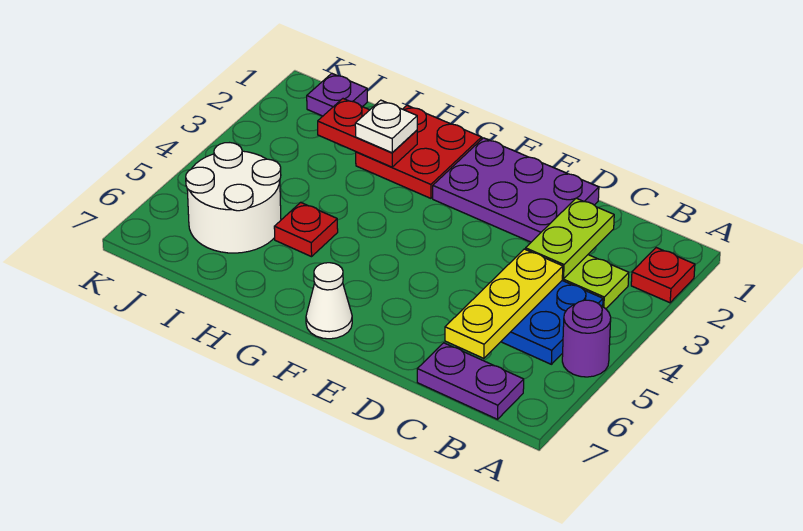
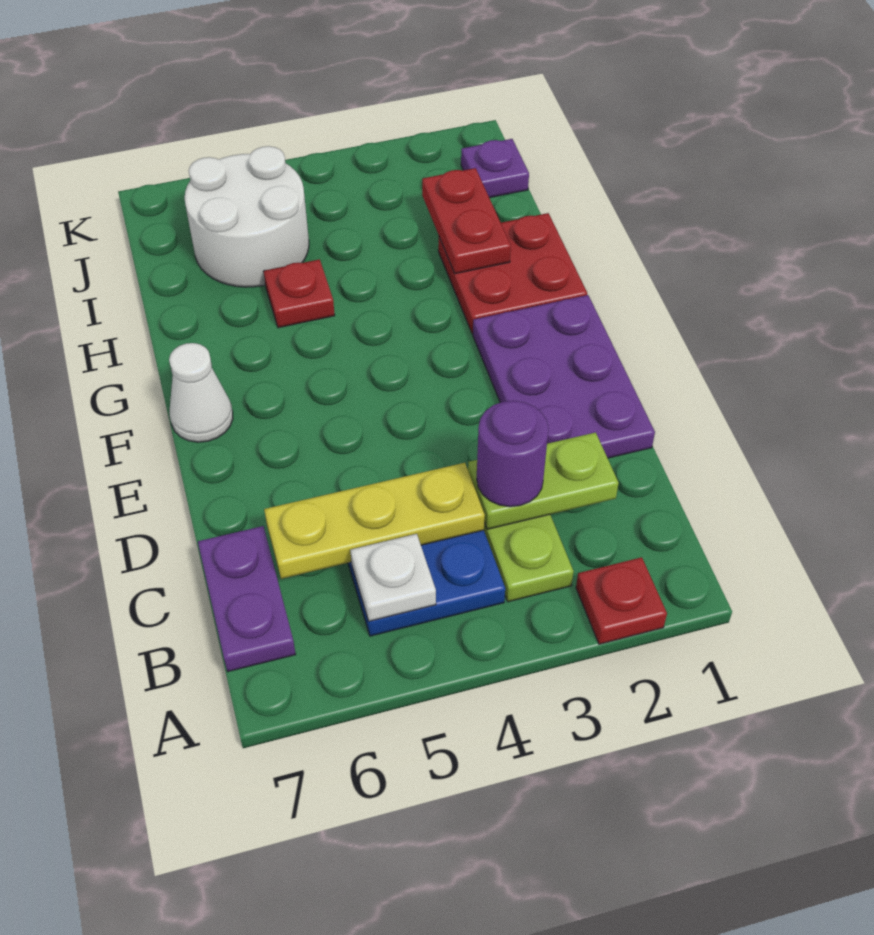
purple 1x1 round brick [562,300,611,377] -> purple 1x1 round brick moved to [477,401,549,507]
white 1x1 plate [355,100,417,153] -> white 1x1 plate moved to [350,534,436,621]

